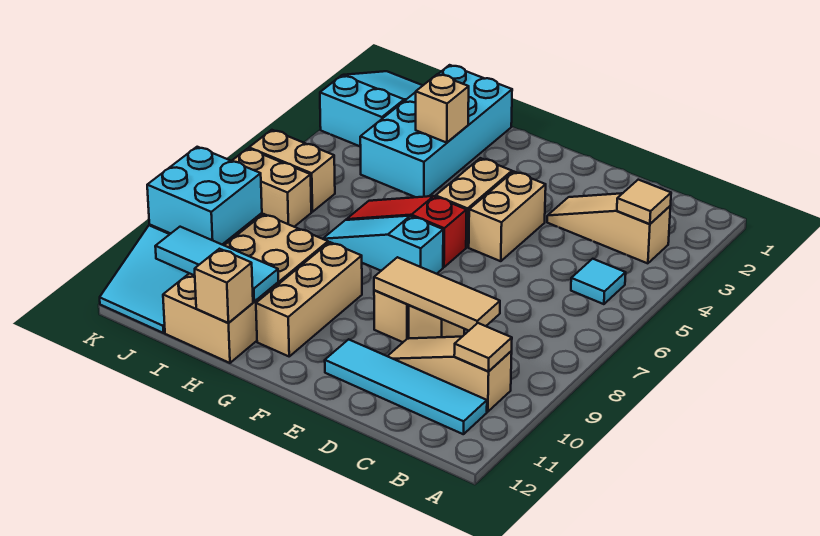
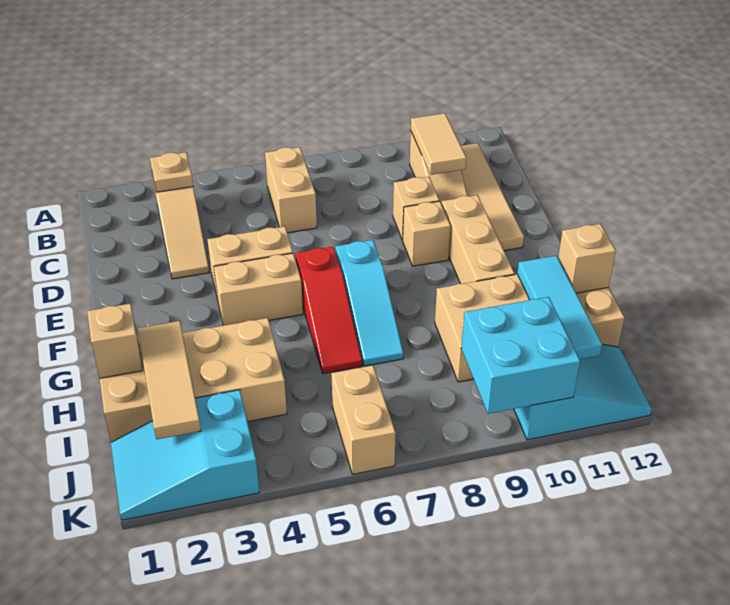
tan 1x1 tile [617,180,671,224] -> tan 1x1 plate [150,152,193,192]
cyan 1x1 tile [571,259,626,304] -> none
tan 1x1 tile [454,323,512,372] -> tan 1x2 tile [411,113,466,175]
cyan 1x4 tile [325,339,487,434] -> tan 1x4 tile [461,143,524,251]
tan 1x3 tile [374,257,500,331] -> tan 1x3 tile moved to [138,321,201,439]
tan 1x3 brick [256,242,362,356] -> tan 1x3 brick turned to [442,195,515,284]
cyan 2x4 brick [360,65,512,197] -> tan 2x4 brick [100,318,287,442]
tan 1x1 brick [416,74,469,143] -> tan 1x1 brick moved to [87,303,143,378]
tan 1x2 brick [232,149,311,227] -> tan 1x2 brick moved to [265,147,317,233]

